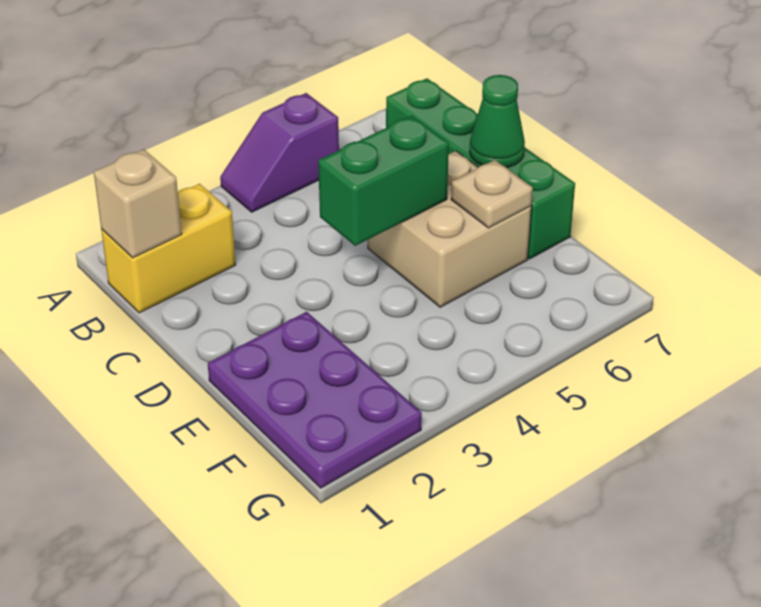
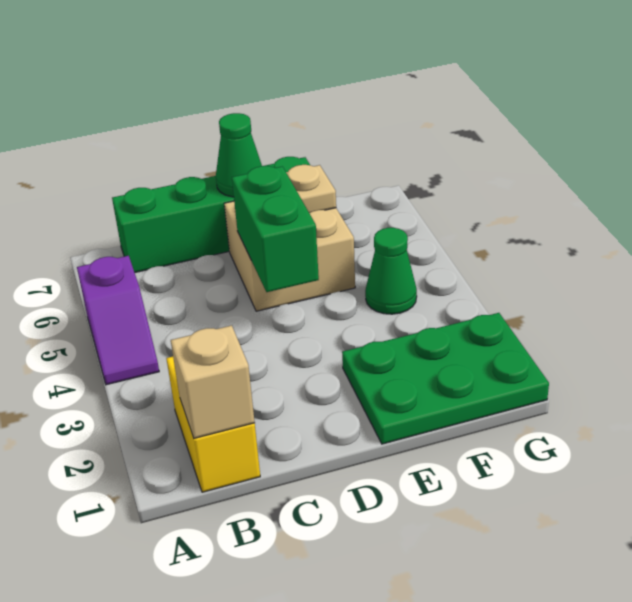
purple 2x3 plate [208,312,422,488] -> green 2x3 plate [342,313,549,444]
none -> green 1x1 cone [365,228,417,314]

